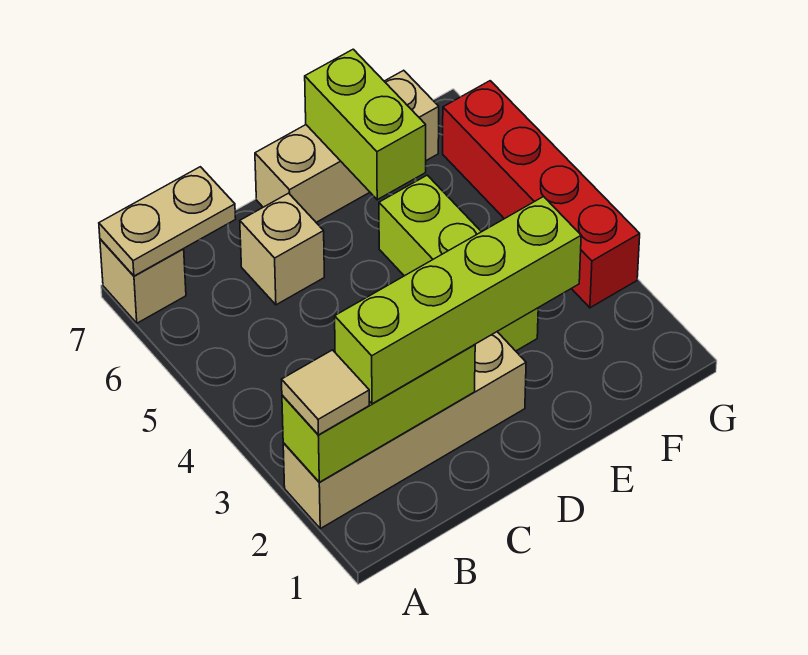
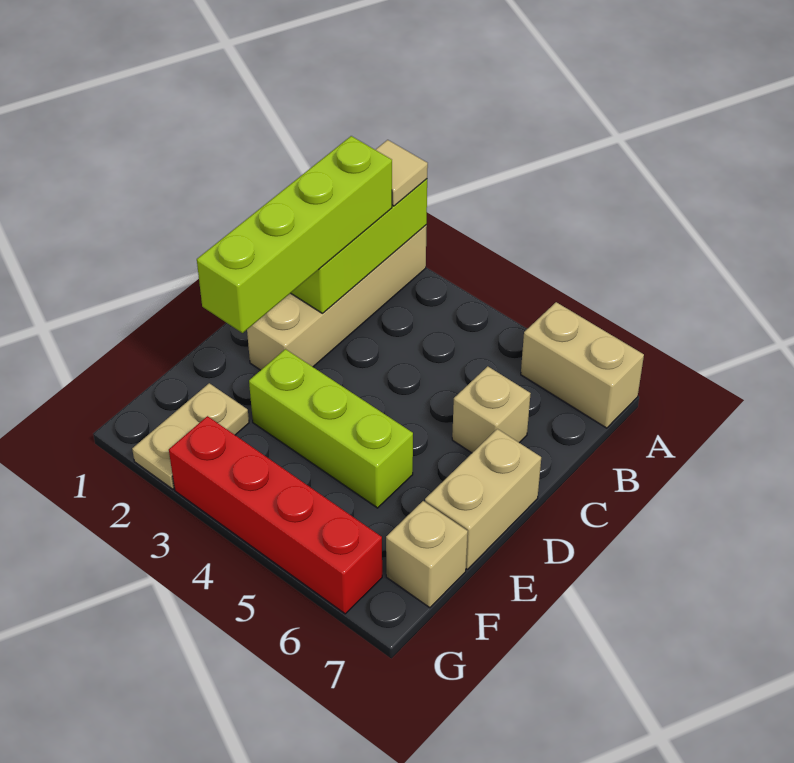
tan 1x1 brick [100,239,186,323] -> tan 1x2 brick [521,302,644,428]
tan 1x2 plate [99,167,236,276] -> tan 1x2 plate moved to [132,383,249,489]
lime 1x2 brick [305,49,426,200] -> none

